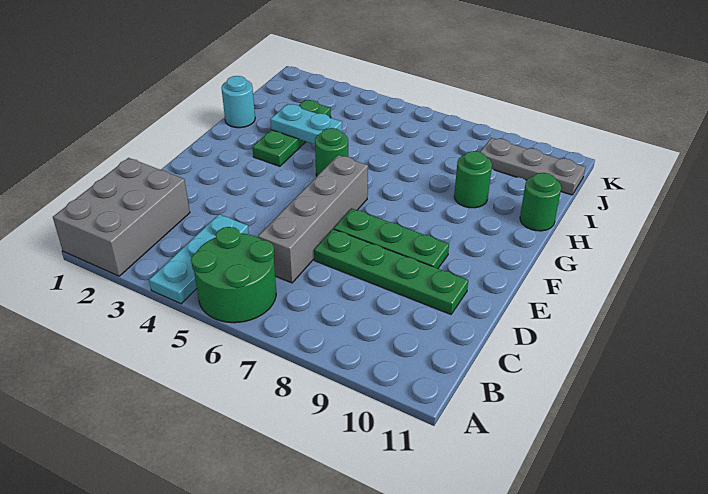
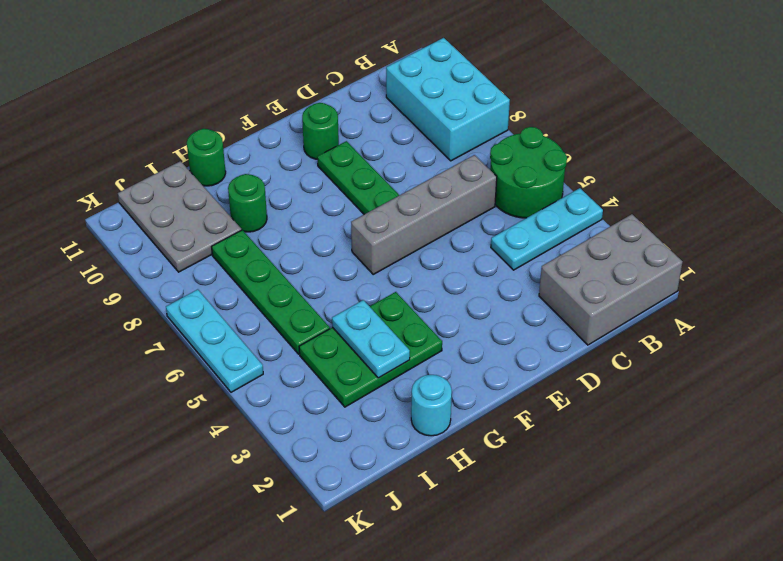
none -> cyan 2x3 brick [386,38,510,161]
green 1x4 plate [314,229,468,314] -> green 1x4 plate moved to [212,230,330,354]
green 1x3 plate [253,100,331,166] -> green 2x3 plate [299,292,442,407]
green 1x1 round brick [315,128,348,176] -> green 1x1 round brick moved to [302,103,339,159]
grey 1x3 plate [480,138,585,195] -> grey 2x3 plate [118,161,241,272]
none -> cyan 1x3 plate [166,289,263,392]

